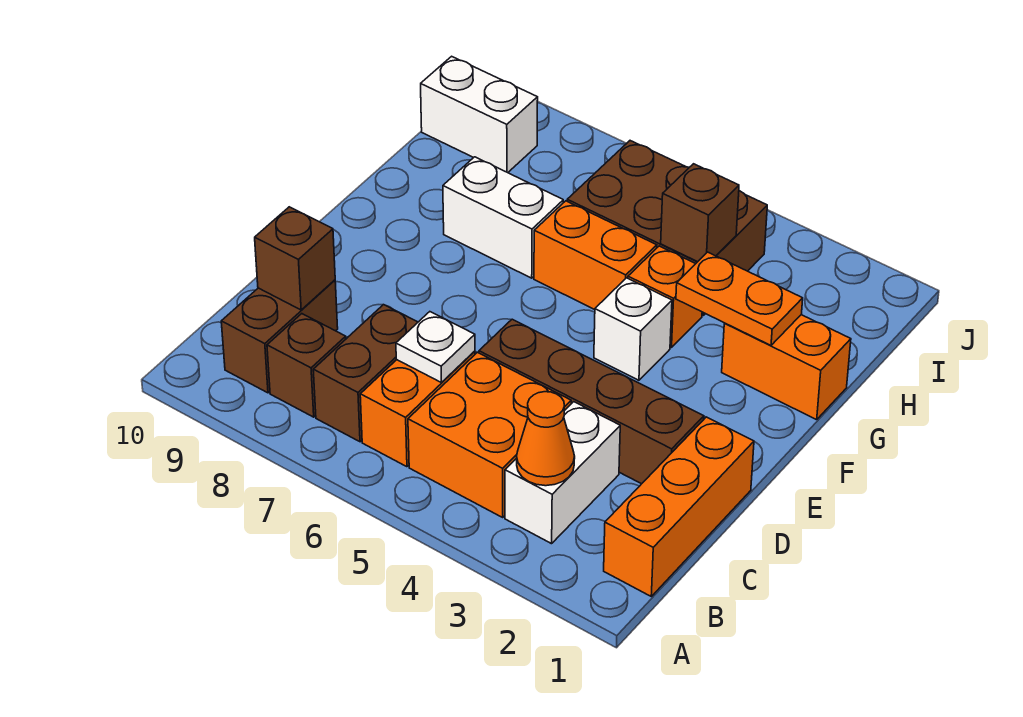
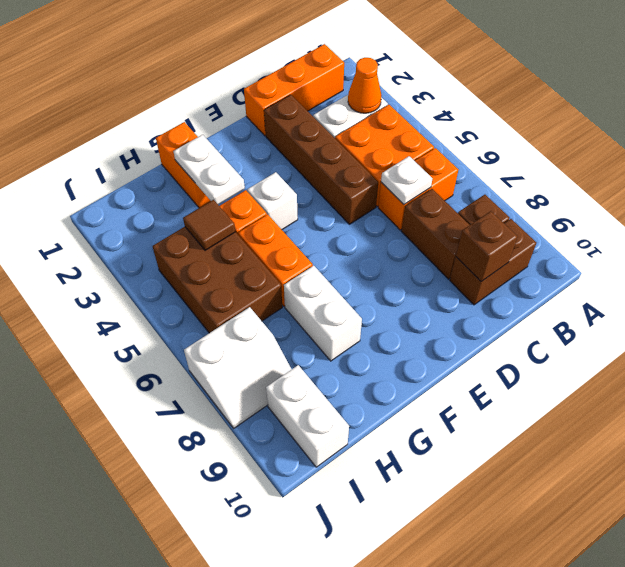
brown 1x2 brick [313,305,418,442] -> brown 1x2 brick turned to [401,189,469,279]
orange 1x2 plate [676,252,803,345] -> white 1x2 plate [174,135,245,204]
brown 1x1 brick [661,164,739,262] -> brown 1x1 tile [183,200,235,250]
none -> white 2x2 slope [184,307,292,428]

